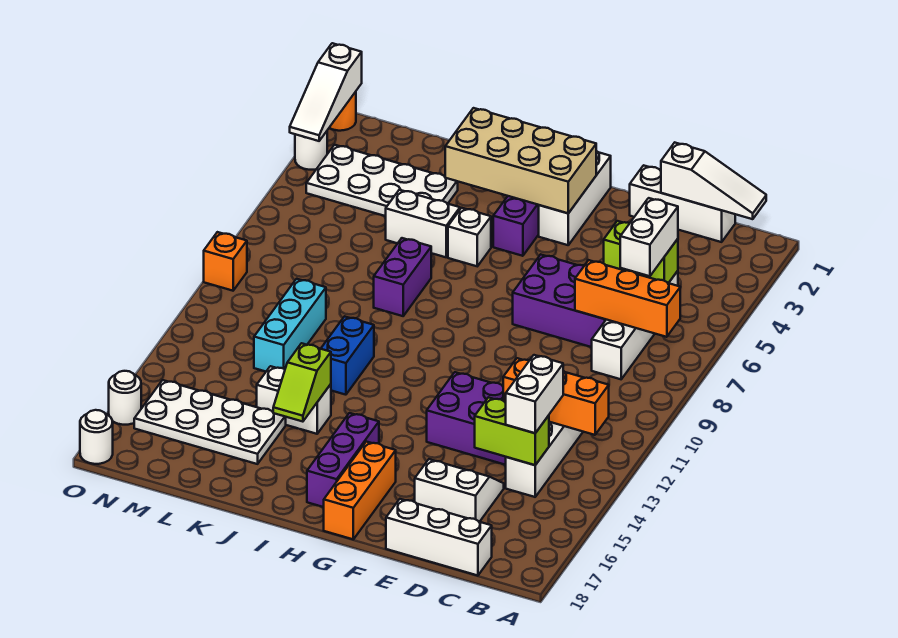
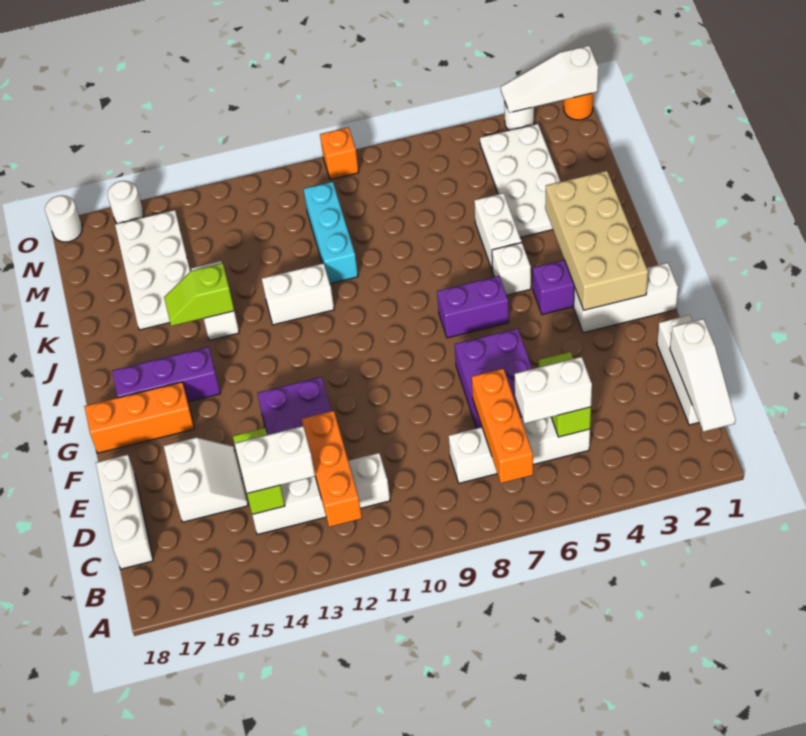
purple 1x2 brick [374,238,431,316] -> purple 1x2 brick moved to [437,276,509,338]
blue 1x2 brick [321,316,374,395] -> white 1x2 brick [262,263,334,325]
cyan 1x3 brick [254,279,326,372] -> cyan 1x3 brick turned to [304,182,358,284]

